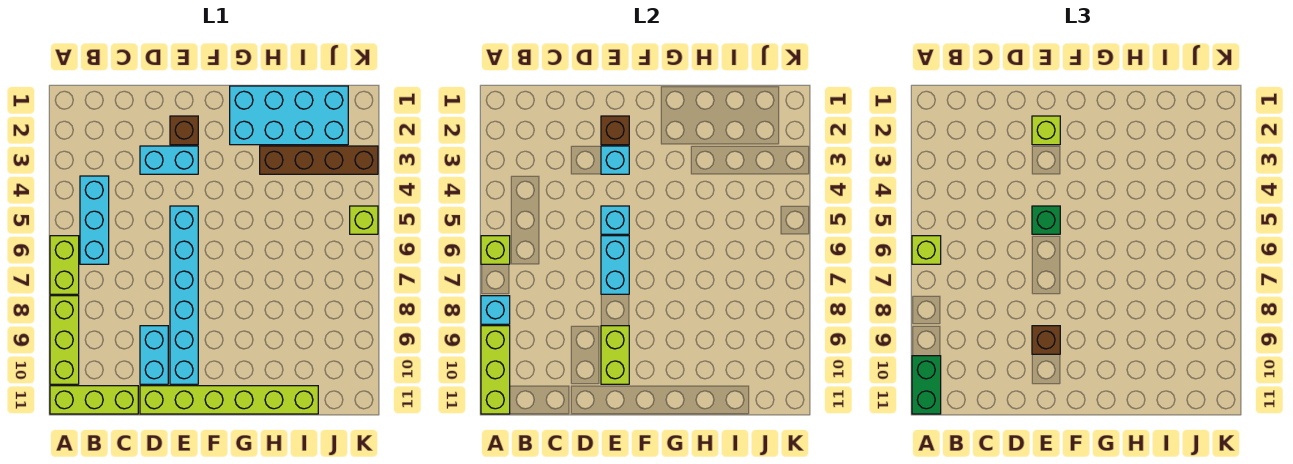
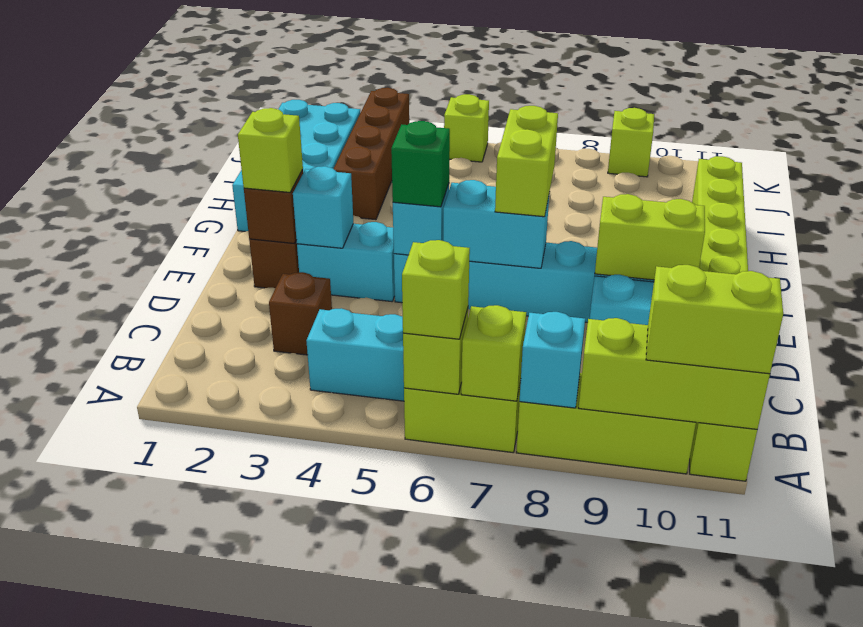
none -> lime 1x1 brick [461,305,526,401]
green 1x2 brick [912,356,941,414] -> lime 1x2 brick [646,265,783,374]
cyan 1x2 brick [140,146,198,174] -> cyan 1x2 brick turned to [297,222,395,301]
none -> lime 1x2 brick [495,106,558,217]
brown 1x1 brick [1032,326,1060,354] -> brown 1x1 brick moved to [269,272,332,355]
none -> lime 1x1 brick [608,108,654,177]

